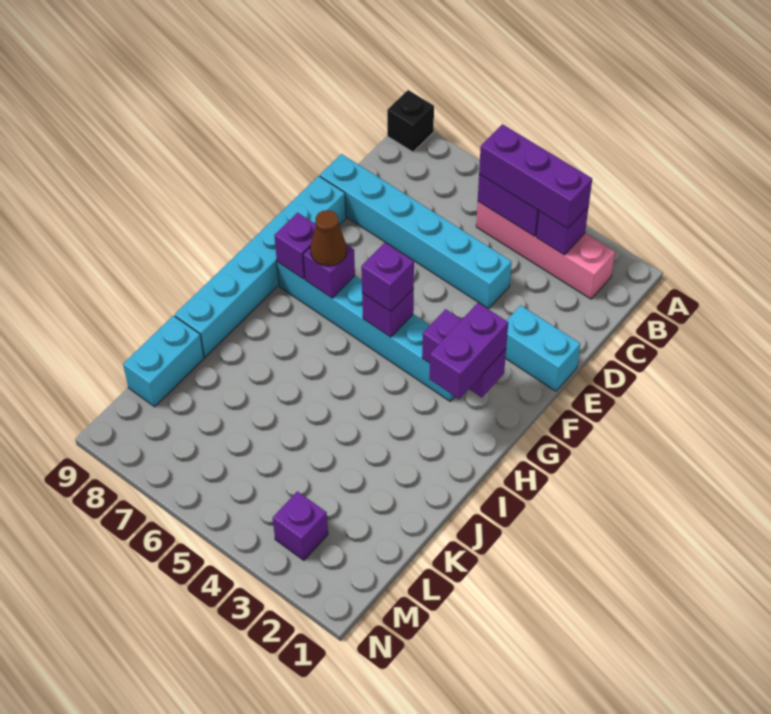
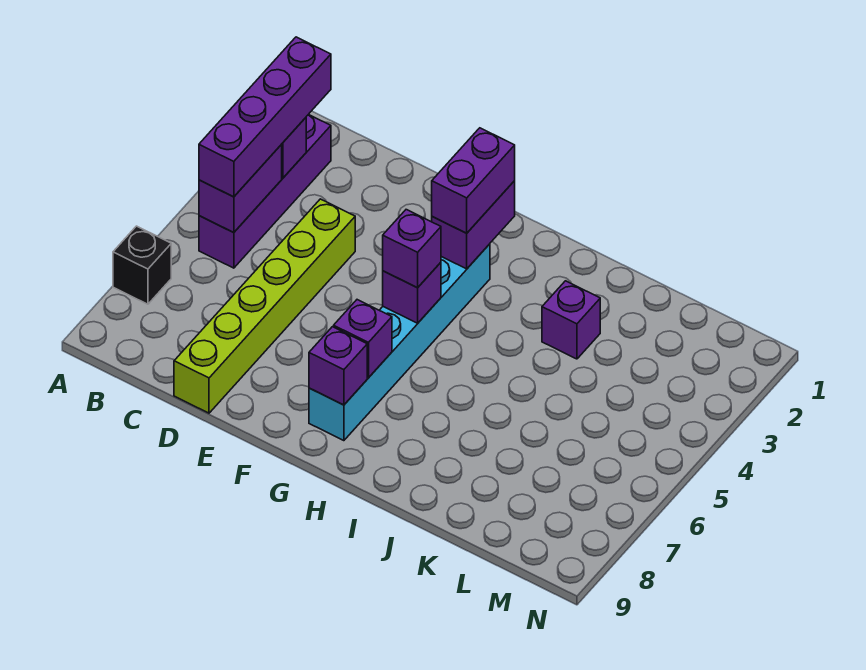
black 1x1 brick [387,90,434,152] -> black 1x1 brick moved to [113,226,171,304]
pink 1x4 brick [476,202,615,299] -> purple 1x4 brick [199,114,331,268]
purple 1x3 brick [479,124,592,228] -> purple 1x4 brick [199,37,331,197]
cyan 1x6 brick [320,154,512,309] -> lime 1x6 brick [174,199,355,413]
cyan 1x2 brick [505,305,580,391] -> none
cyan 1x6 brick [175,176,346,357] -> none
purple 1x2 brick [429,303,508,399] -> purple 1x2 brick turned to [432,128,515,233]
brown 1x1 cone [310,210,347,266] -> none
cyan 1x2 brick [123,316,204,407] -> none
purple 1x1 brick [273,491,328,560] -> purple 1x1 brick moved to [542,281,600,359]

